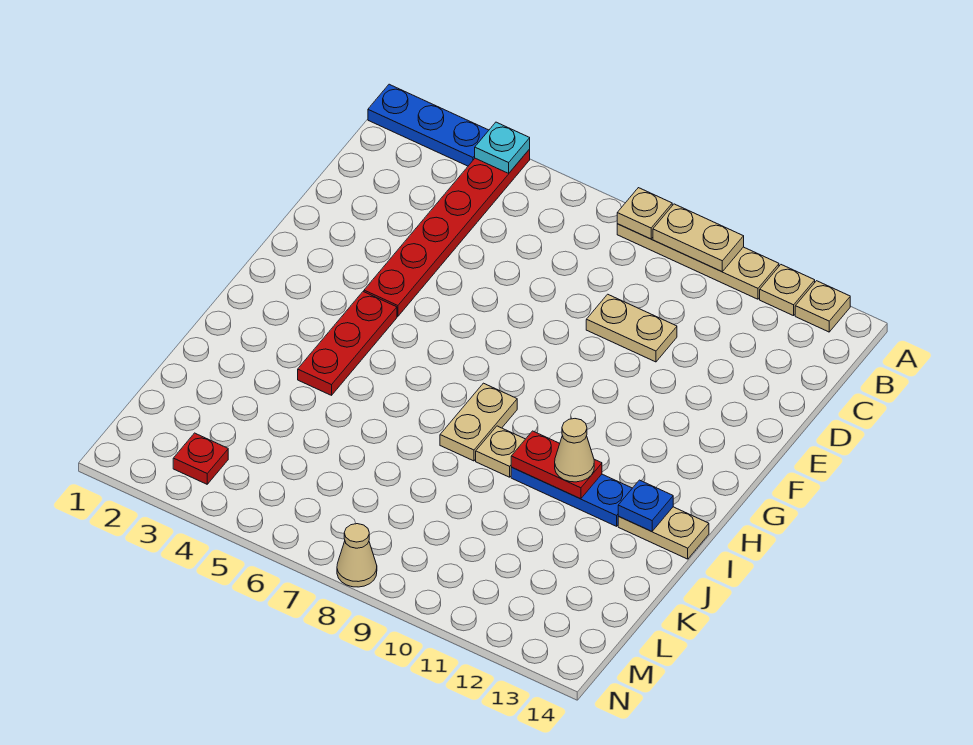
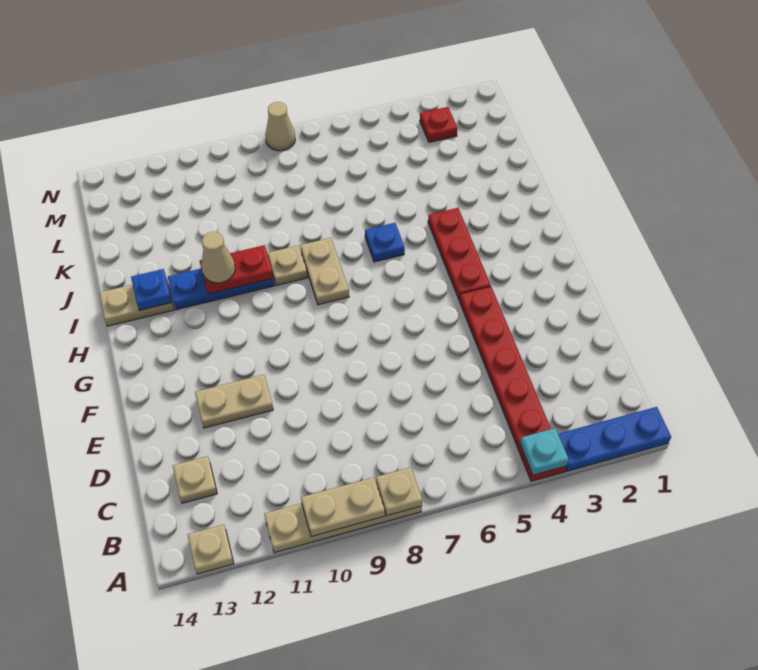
tan 1x1 plate [760,265,815,316] -> tan 1x1 plate moved to [173,456,217,503]
tan 1x2 plate [586,294,677,362] -> tan 1x2 plate moved to [195,375,273,428]
none -> blue 1x1 plate [365,223,405,262]

